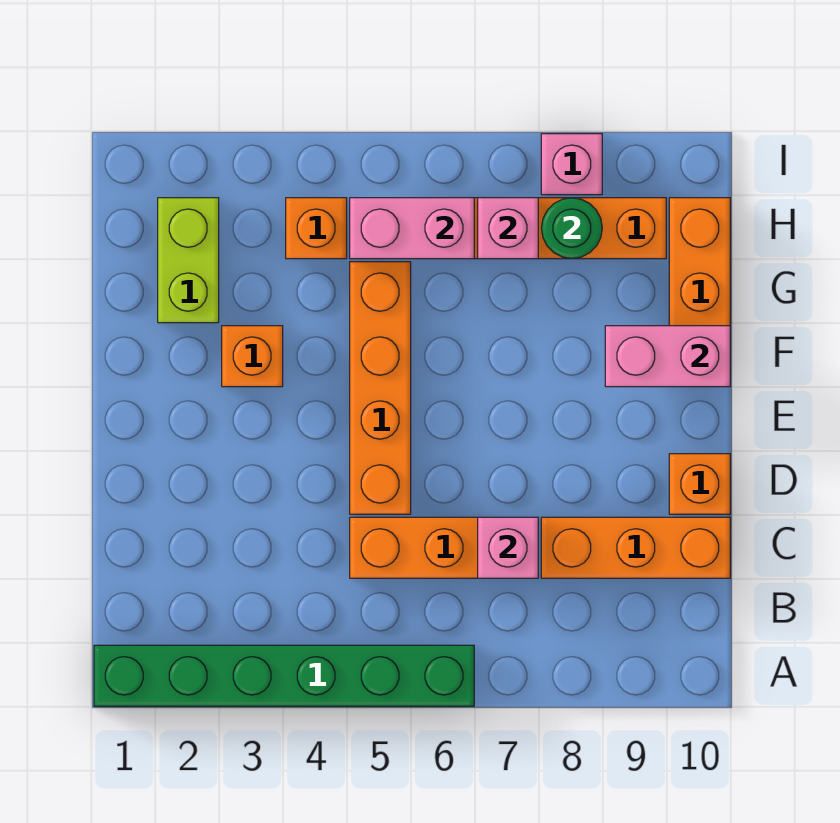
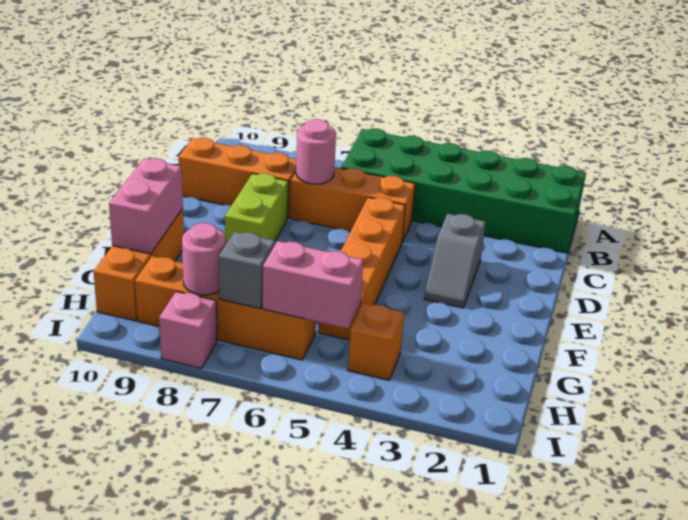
green 1x6 brick [94,645,474,706] -> green 2x6 brick [341,128,586,253]
pink 1x1 brick [478,517,538,578] -> pink 1x1 round brick [296,119,336,184]
none -> grey 1x2 slope [424,214,486,308]
orange 1x1 brick [669,454,730,514] -> none
orange 1x1 brick [222,326,283,387] -> none
pink 1x2 brick [605,326,730,387] -> pink 1x2 brick turned to [109,158,183,254]
lime 1x2 brick [158,198,219,323] -> lime 1x2 brick moved to [225,173,289,244]
pink 1x1 brick [478,198,538,259] -> grey 1x1 brick [219,232,275,308]
green 1x1 round brick [542,198,602,259] -> pink 1x1 round brick [182,223,226,295]

